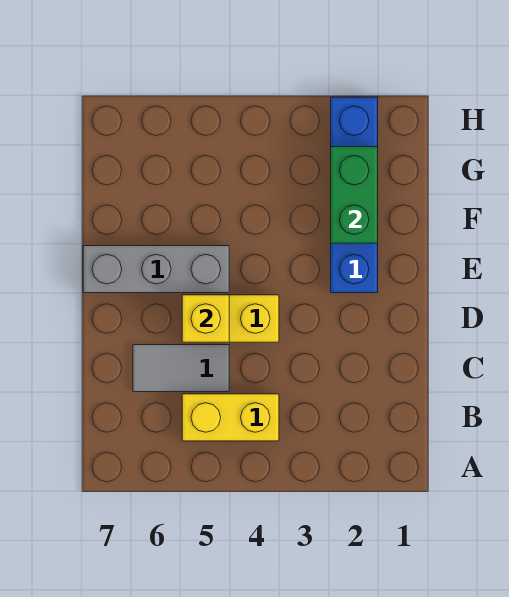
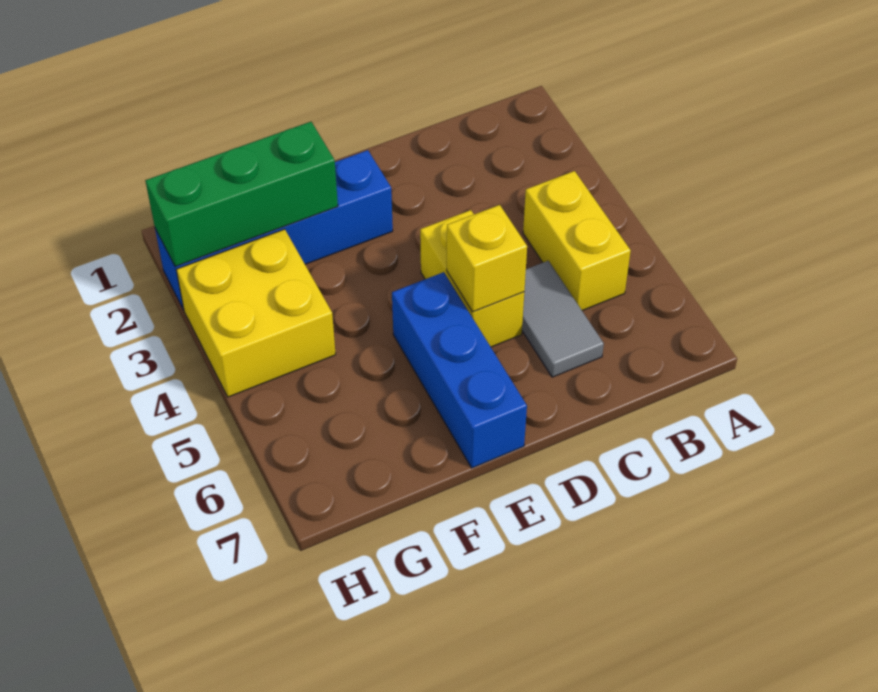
grey 1x3 brick [83,246,229,293] -> blue 1x3 brick [392,272,527,468]
green 1x2 brick [331,147,378,243] -> green 1x3 brick [145,122,338,267]
none -> yellow 2x2 brick [176,229,336,397]

